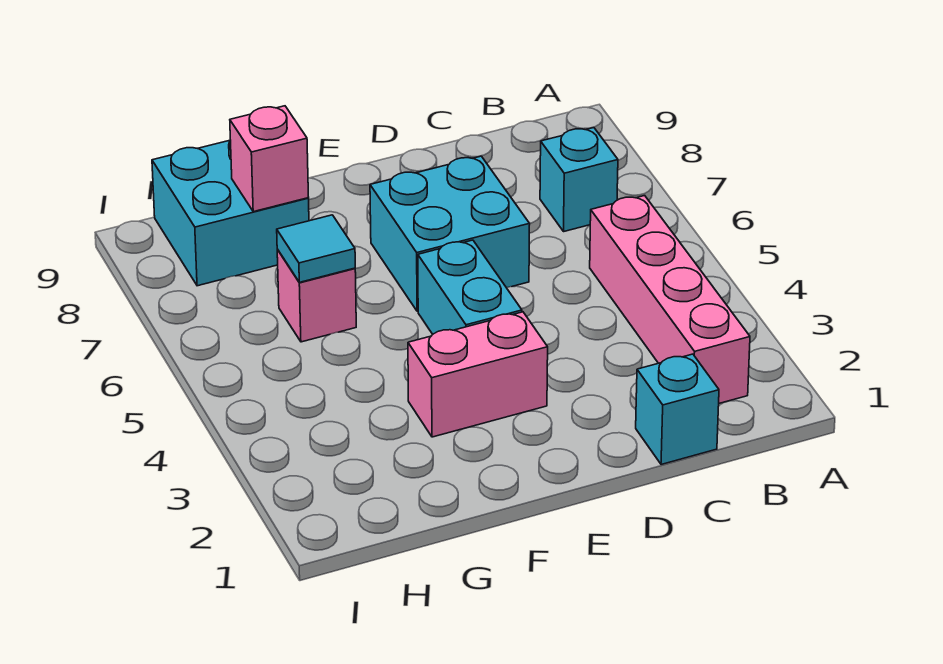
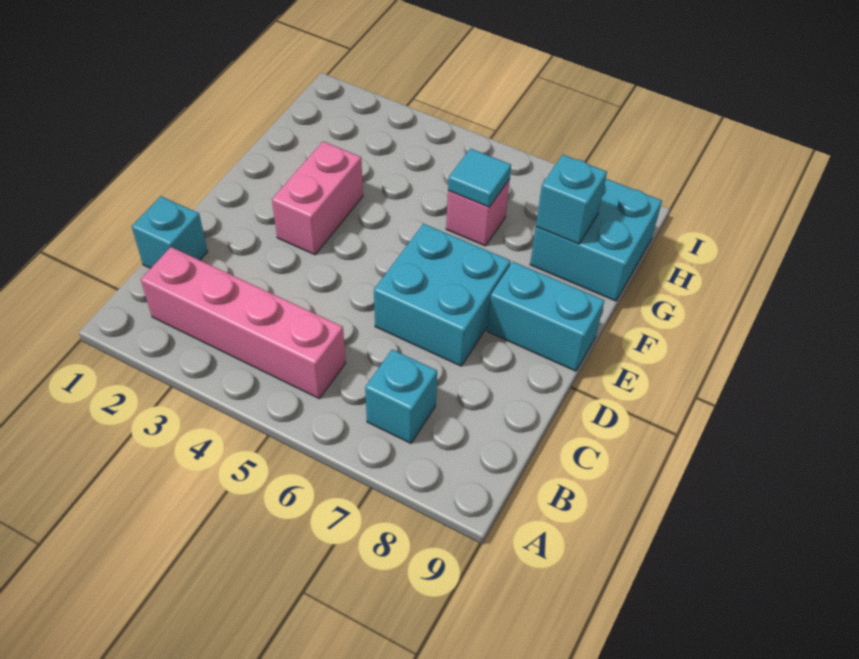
cyan 1x2 brick [418,240,522,334] -> cyan 1x2 brick moved to [487,262,604,371]
pink 1x1 brick [230,106,309,212] -> cyan 1x1 brick [536,155,607,244]

